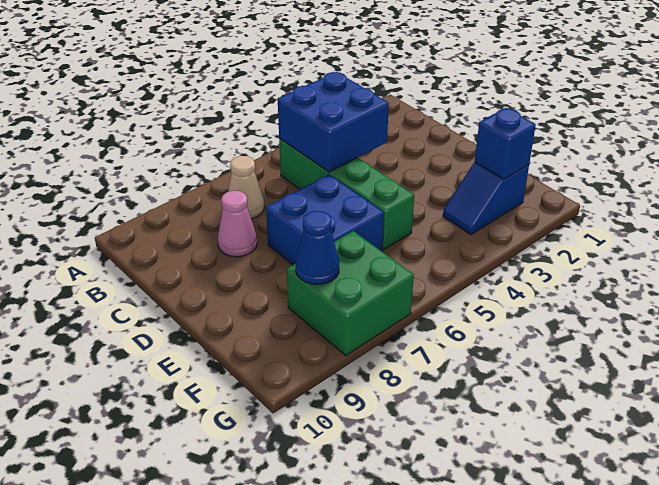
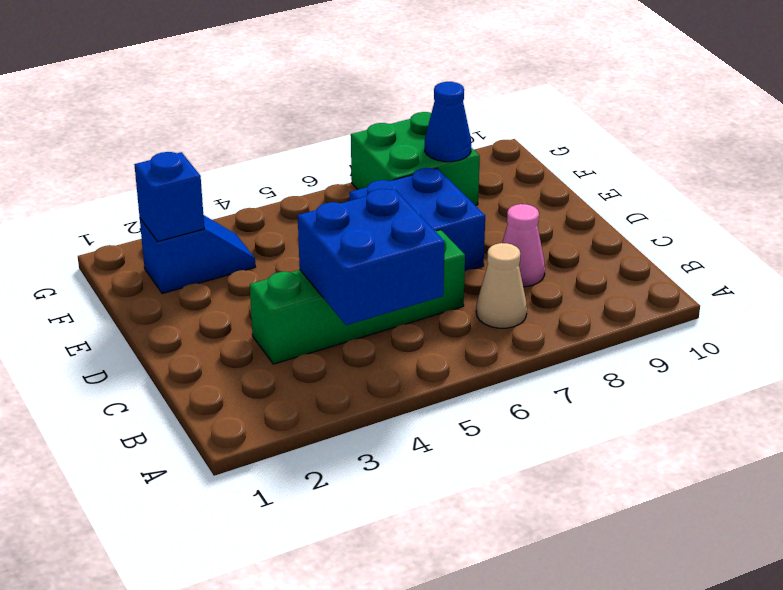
green 1x4 brick [279,138,414,249] -> green 1x4 brick turned to [250,230,465,364]

